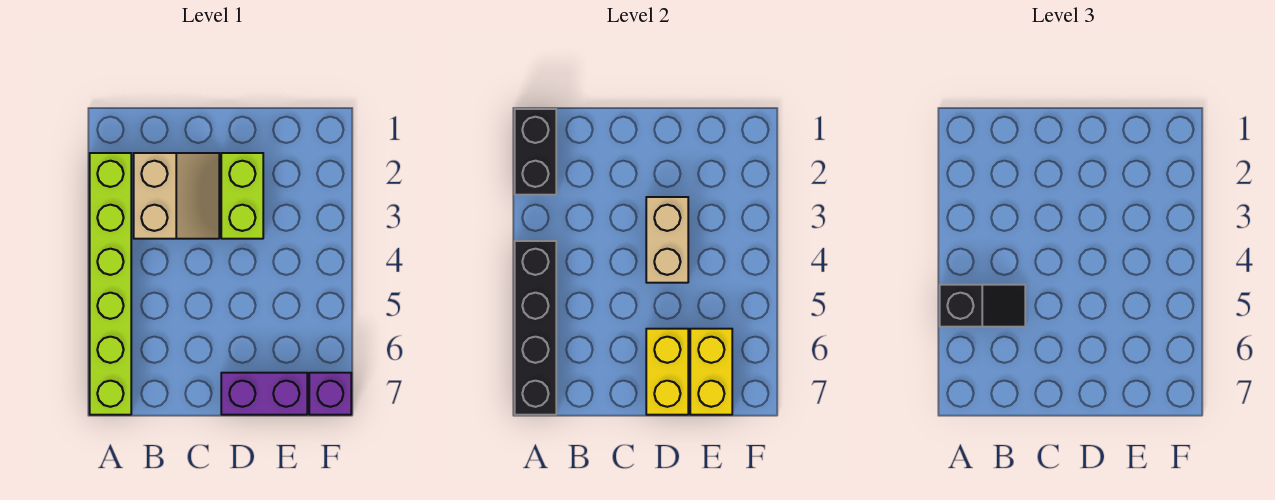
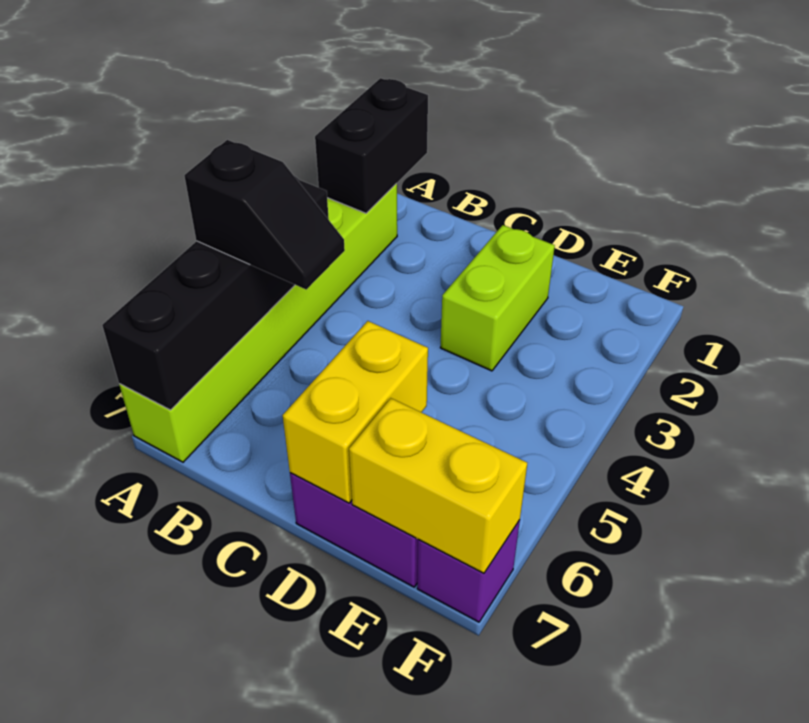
tan 2x2 slope [134,153,219,239] -> none
tan 1x2 brick [646,197,688,283] -> none
yellow 1x2 brick [690,329,732,415] -> yellow 1x2 brick turned to [349,398,527,573]

